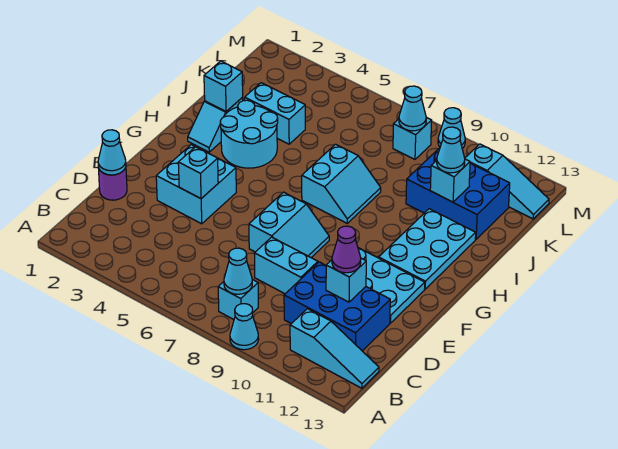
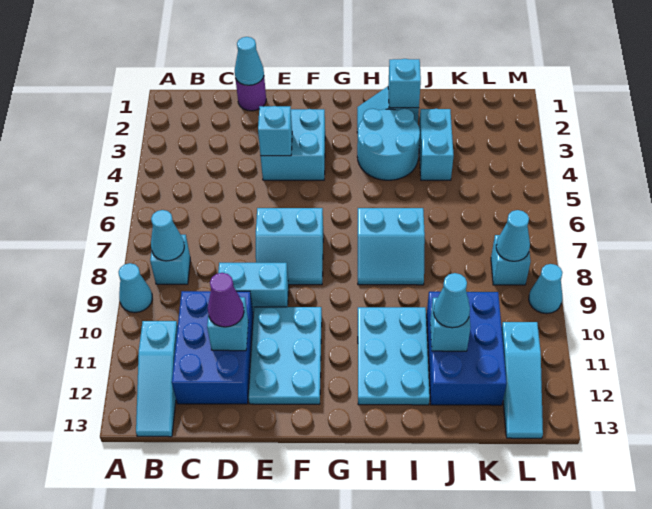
cyan 1x2 brick [254,237,318,294] -> cyan 1x2 brick turned to [218,263,289,313]
cyan 2x3 plate [379,209,476,289] -> cyan 2x3 plate turned to [358,307,430,405]

